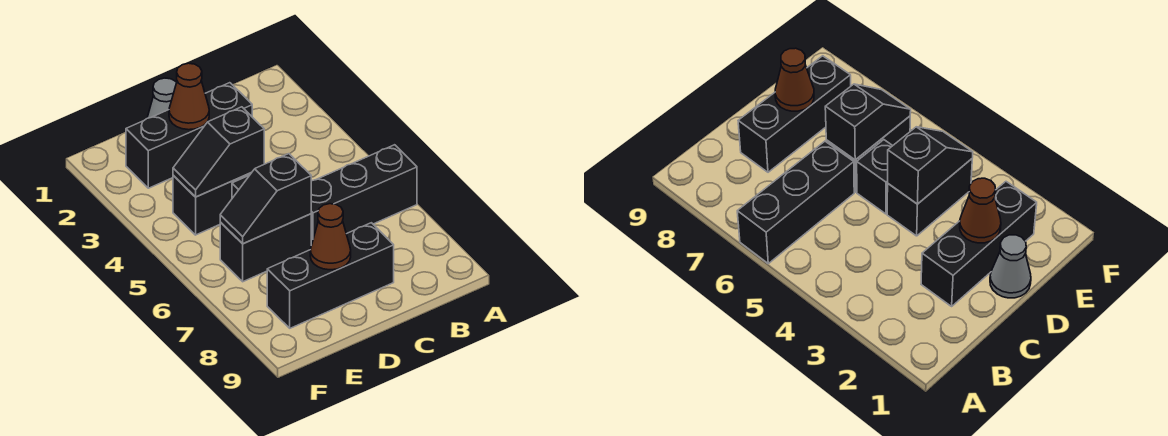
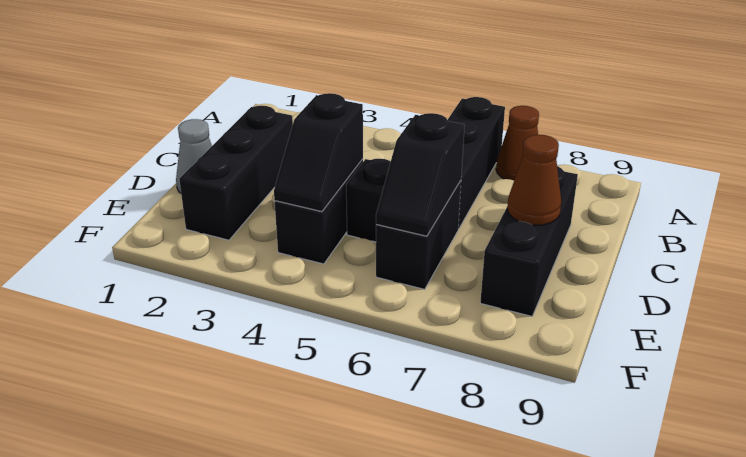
brown 1x1 cone [169,63,209,130] -> brown 1x1 cone moved to [496,106,539,181]

